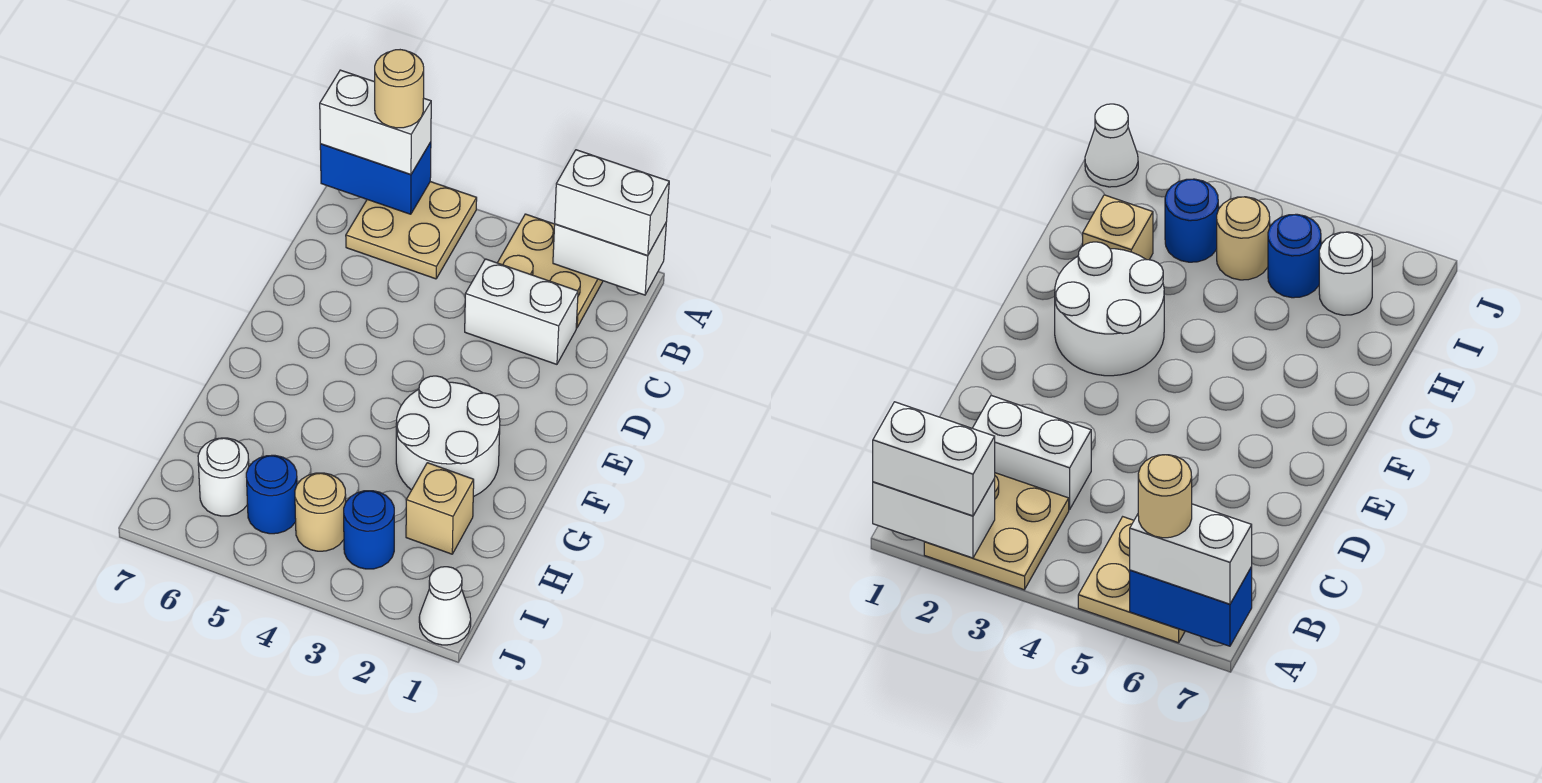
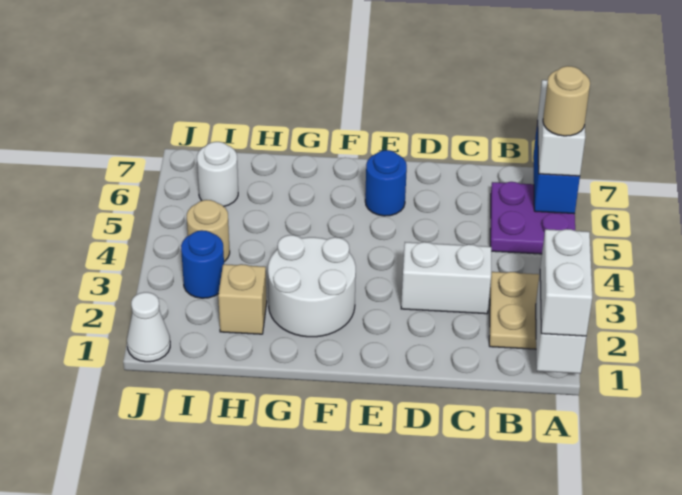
tan 2x2 plate [346,182,477,279] -> purple 2x2 plate [490,182,575,254]
white 1x2 brick [465,259,578,364] -> white 1x2 brick turned to [401,242,491,314]
blue 1x1 round brick [246,455,297,534] -> blue 1x1 round brick moved to [365,150,407,216]

